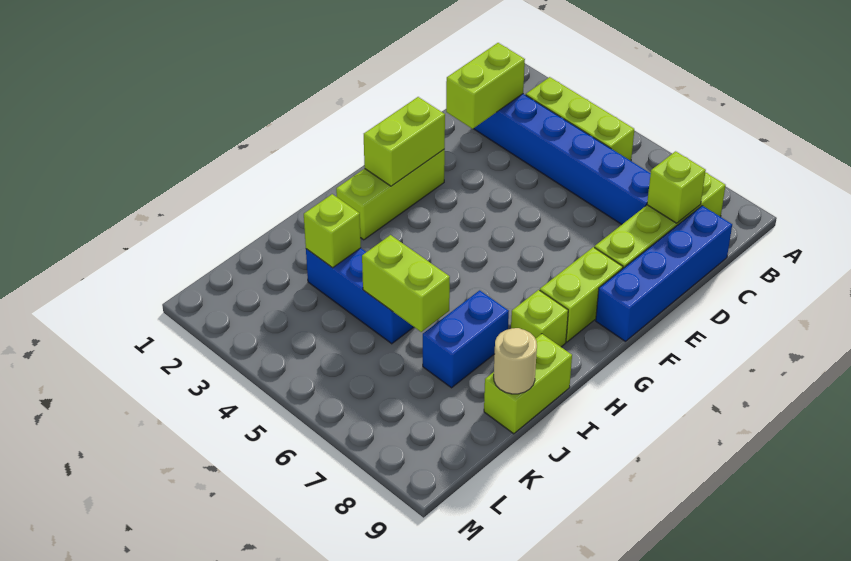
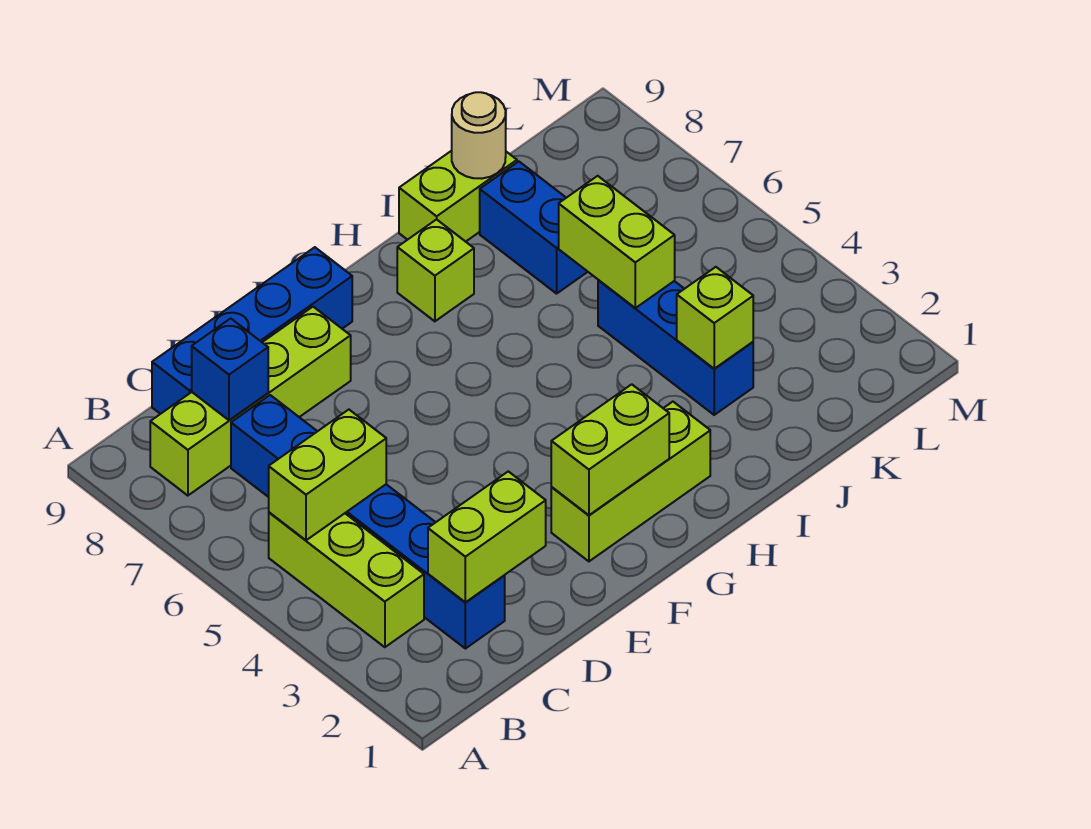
lime 1x1 brick [647,151,706,223] -> blue 1x1 brick [192,318,268,420]
lime 1x2 brick [540,247,623,342] -> lime 1x2 brick moved to [269,410,386,540]
blue 1x2 brick [423,290,509,388] -> blue 1x2 brick turned to [480,162,588,294]

